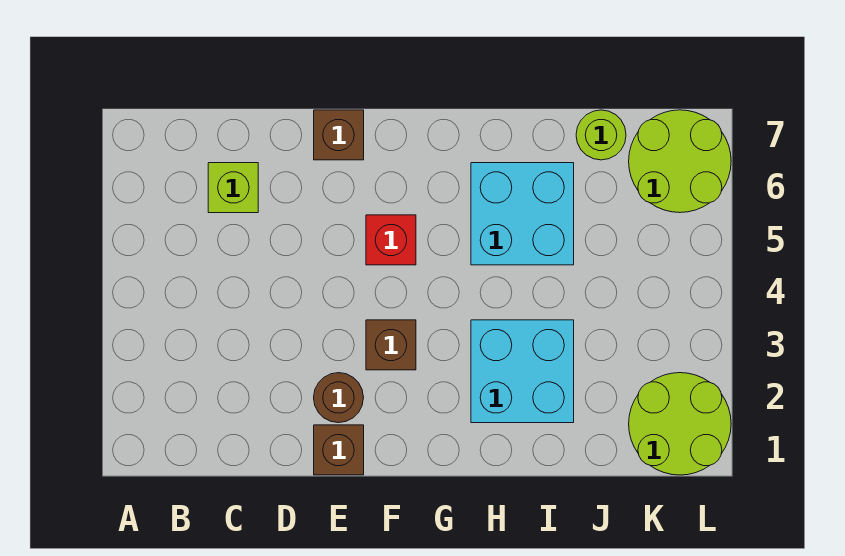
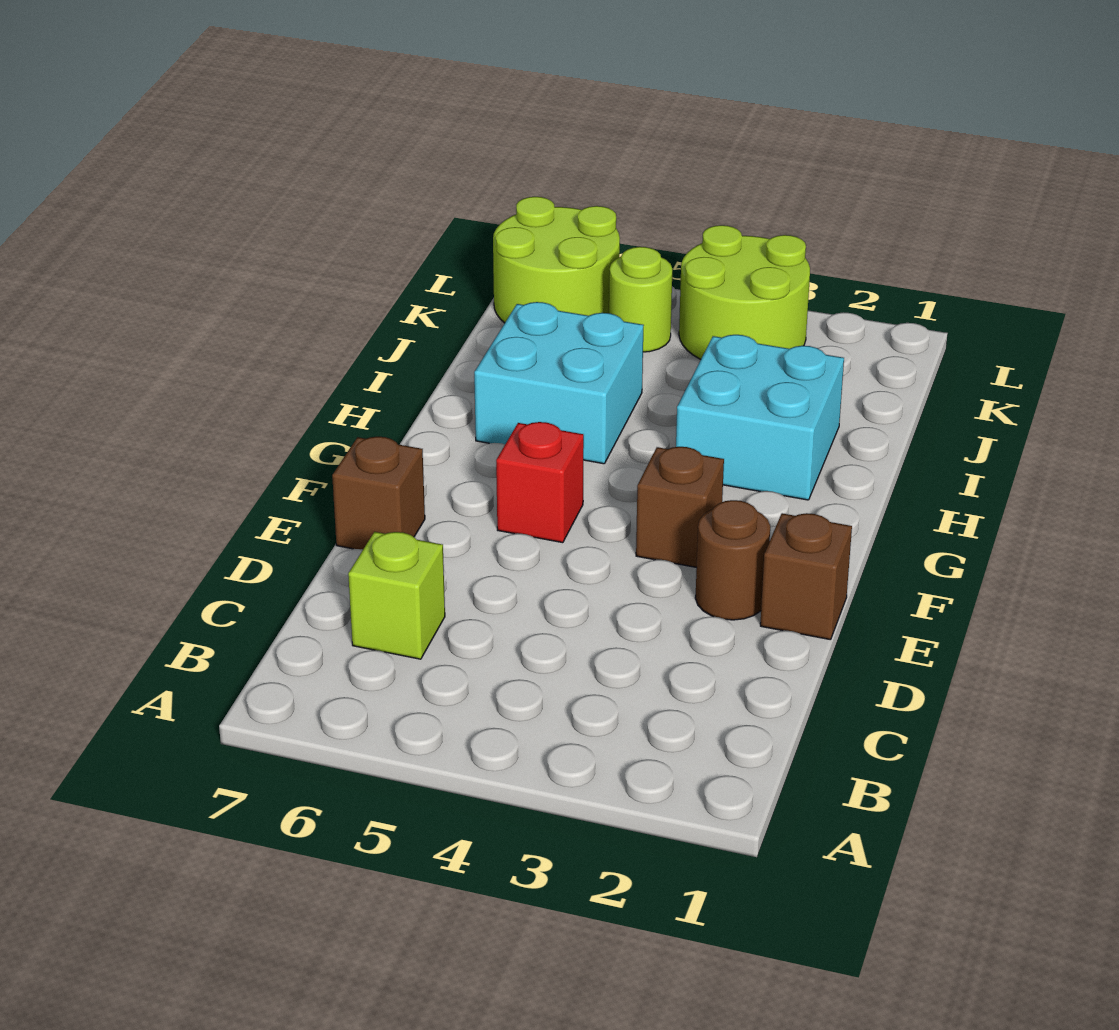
lime 1x1 round brick [576,110,626,160] -> lime 1x1 round brick moved to [609,247,672,352]
lime 2x2 round brick [629,373,731,475] -> lime 2x2 round brick moved to [679,225,810,359]

